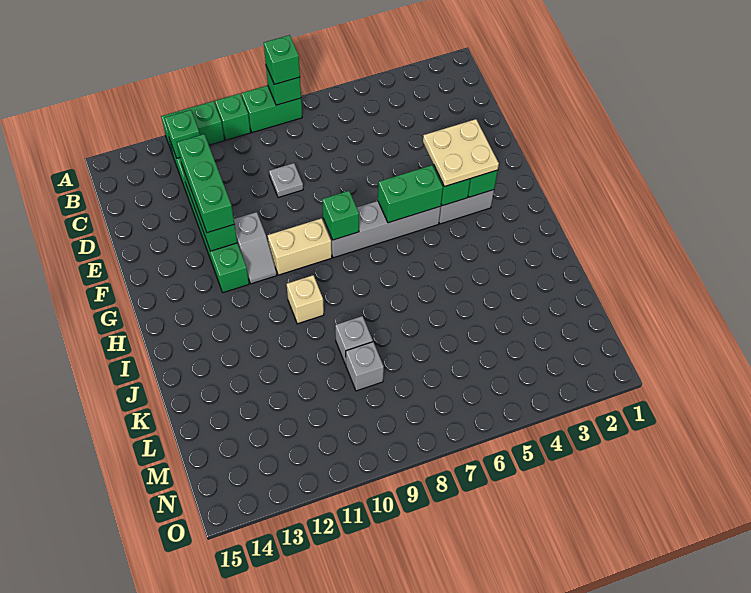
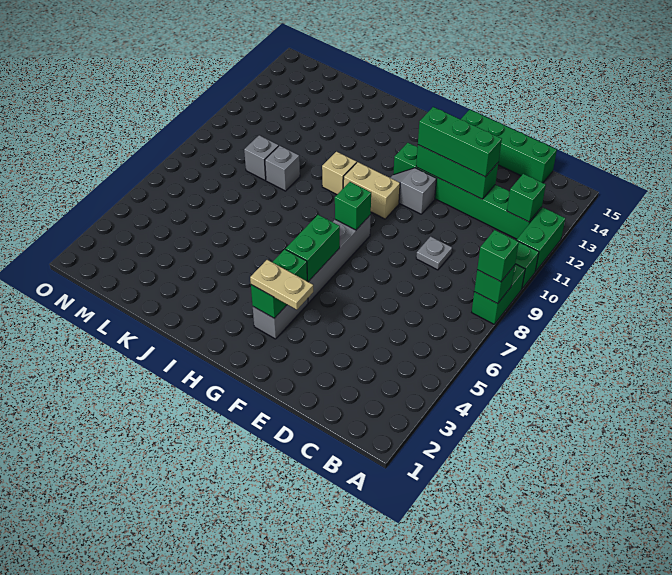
none -> green 1x4 brick [461,110,557,183]
tan 2x2 plate [423,119,499,187] -> tan 1x2 plate [250,260,313,310]
tan 1x2 brick [268,218,332,275] -> tan 1x2 brick turned to [343,162,400,219]

